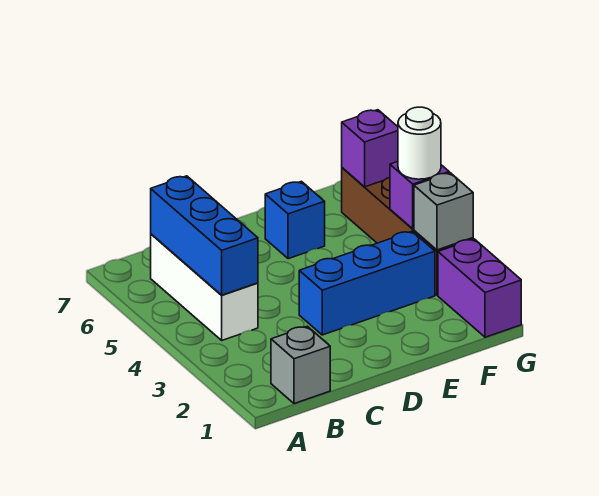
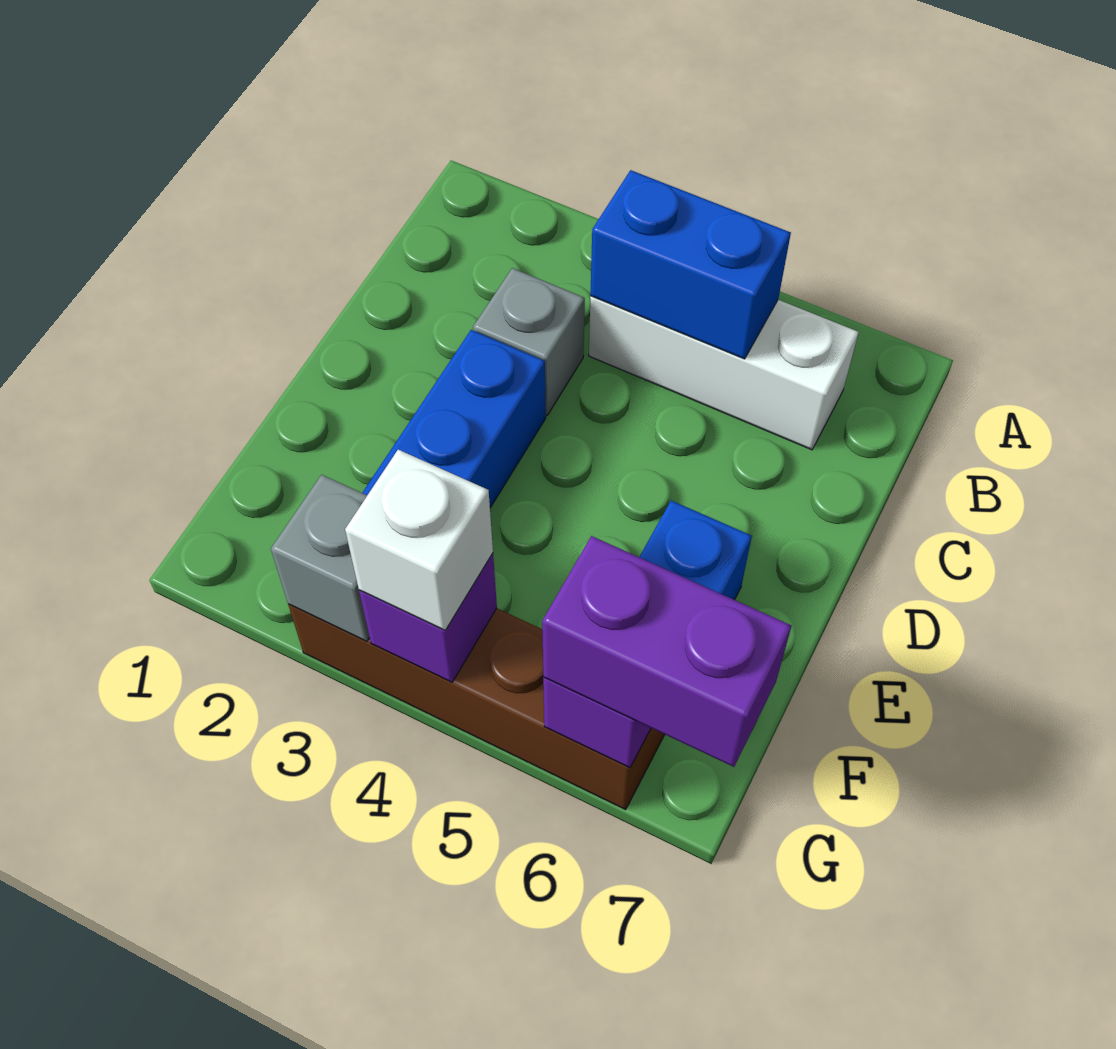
grey 1x1 brick [271,326,330,404] -> grey 1x1 brick moved to [473,268,585,415]
blue 1x3 brick [151,176,258,295] -> blue 1x2 brick [590,170,791,359]
purple 1x2 brick [438,239,521,337] -> purple 1x2 brick moved to [542,536,791,767]
white 1x1 round brick [398,107,441,179] -> white 1x1 brick [345,450,493,630]

